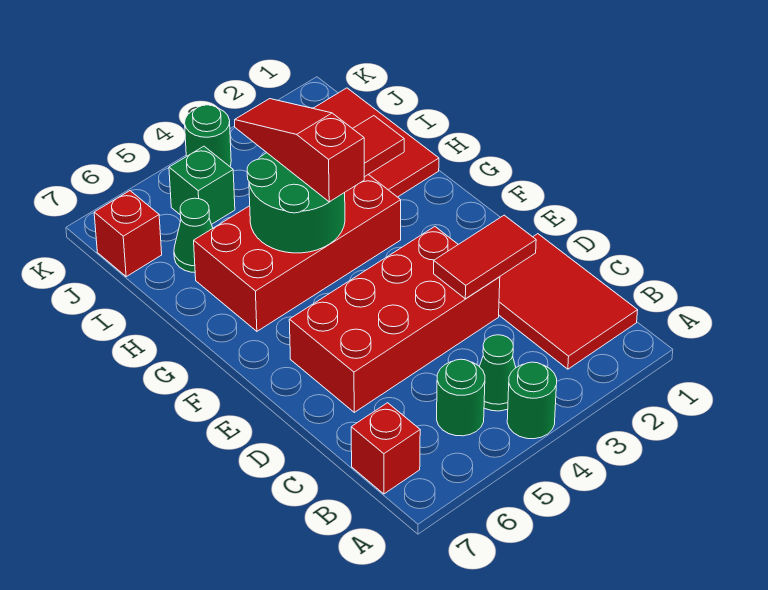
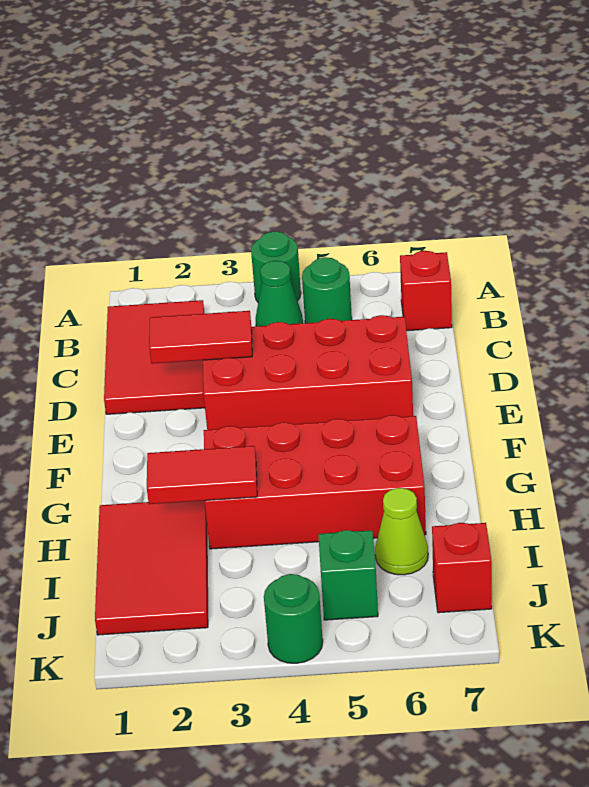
green 2x2 round brick [247,153,345,253] -> none
red 1x3 slope [235,99,364,202] -> none
green 1x1 cone [174,198,213,272] -> lime 1x1 cone [375,488,428,575]

